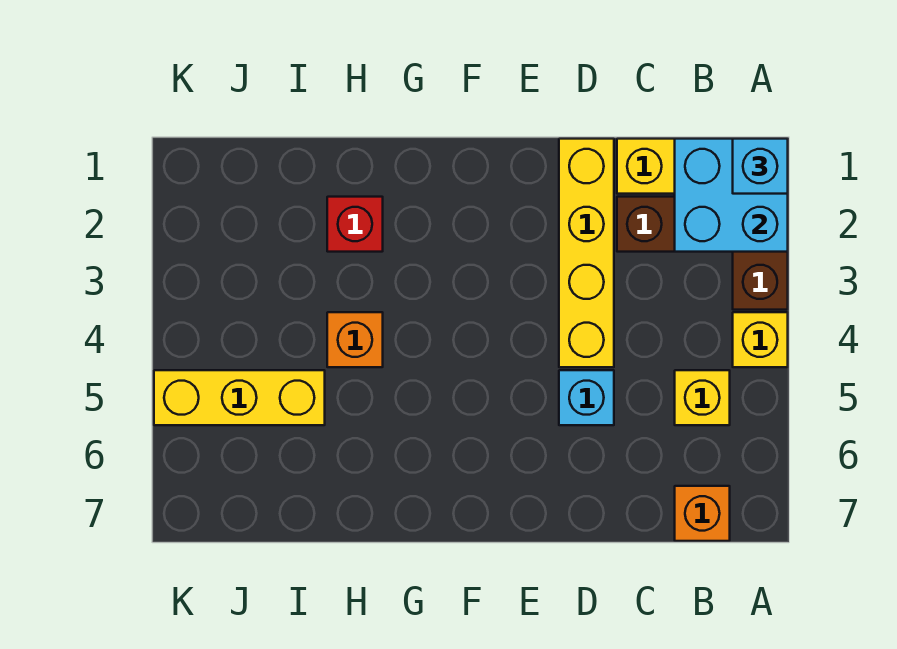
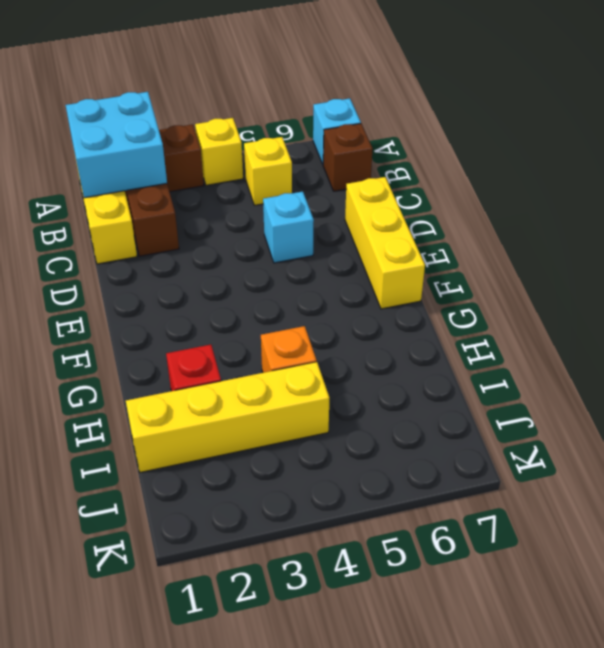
cyan 1x1 brick [733,139,788,194] -> cyan 1x1 brick moved to [313,98,361,164]
orange 1x1 brick [675,486,730,541] -> brown 1x1 brick [323,124,373,191]
yellow 1x4 brick [559,139,614,367] -> yellow 1x4 brick moved to [126,362,329,472]
yellow 1x3 brick [154,370,325,425] -> yellow 1x3 brick moved to [345,177,425,309]

